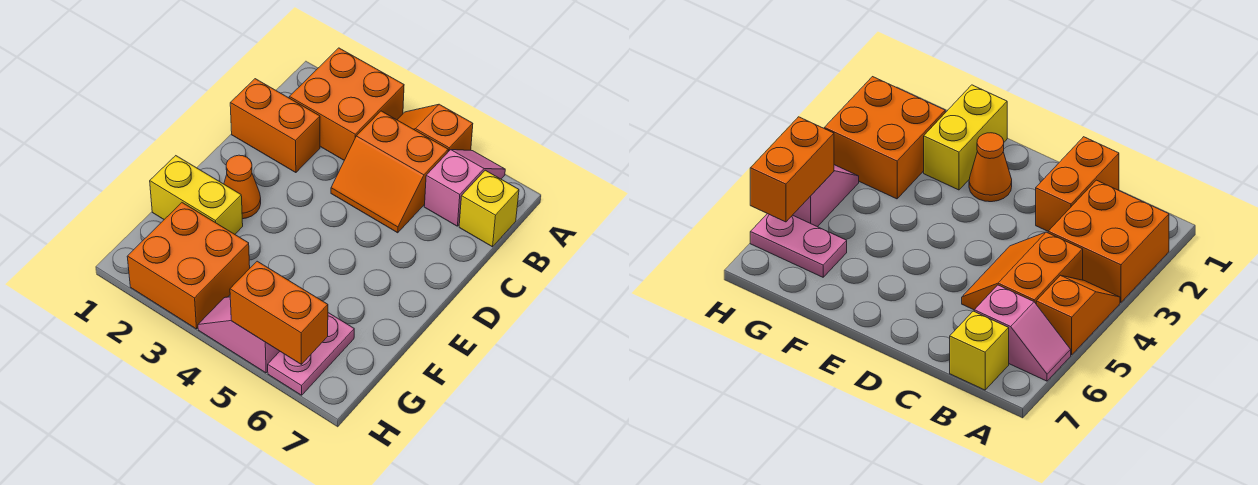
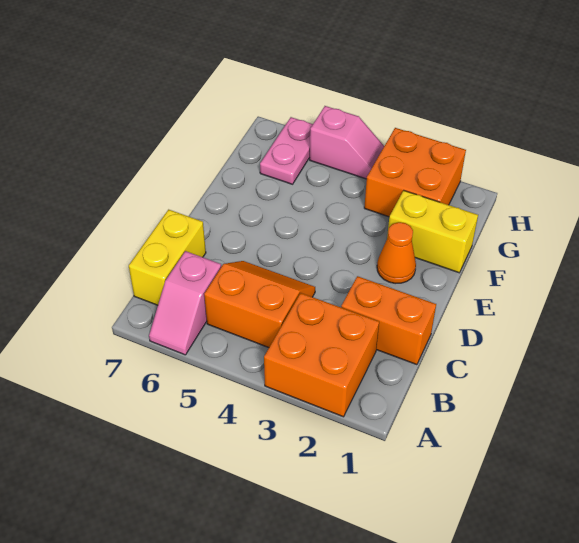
orange 1x2 slope [397,104,473,152] -> none
yellow 1x1 brick [459,170,519,247] -> yellow 1x2 brick [129,210,206,305]
orange 1x2 brick [230,261,328,364] -> none

